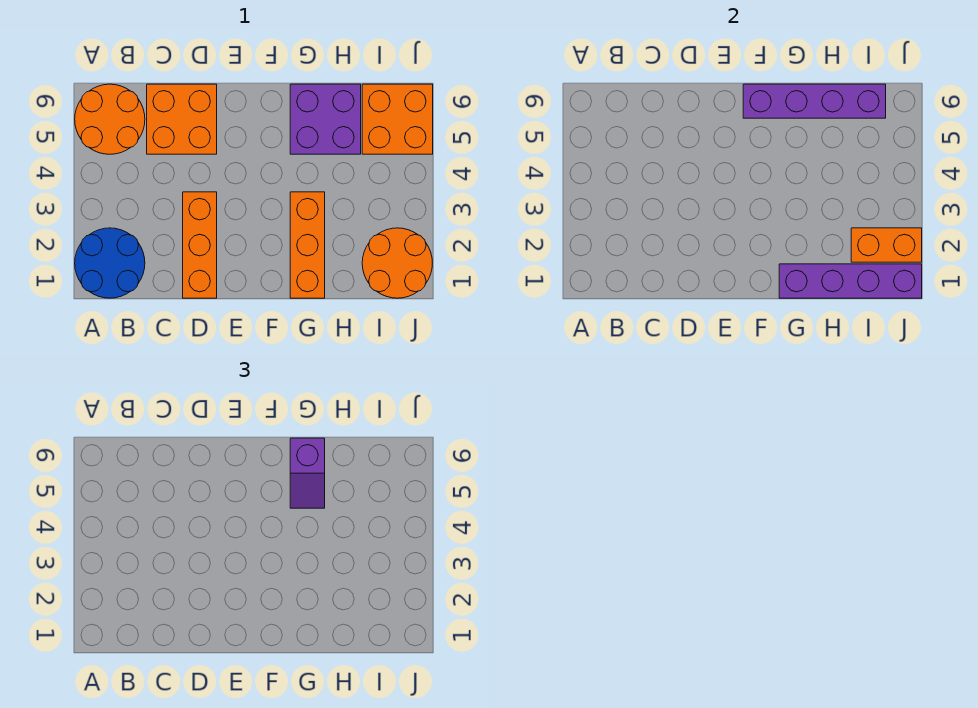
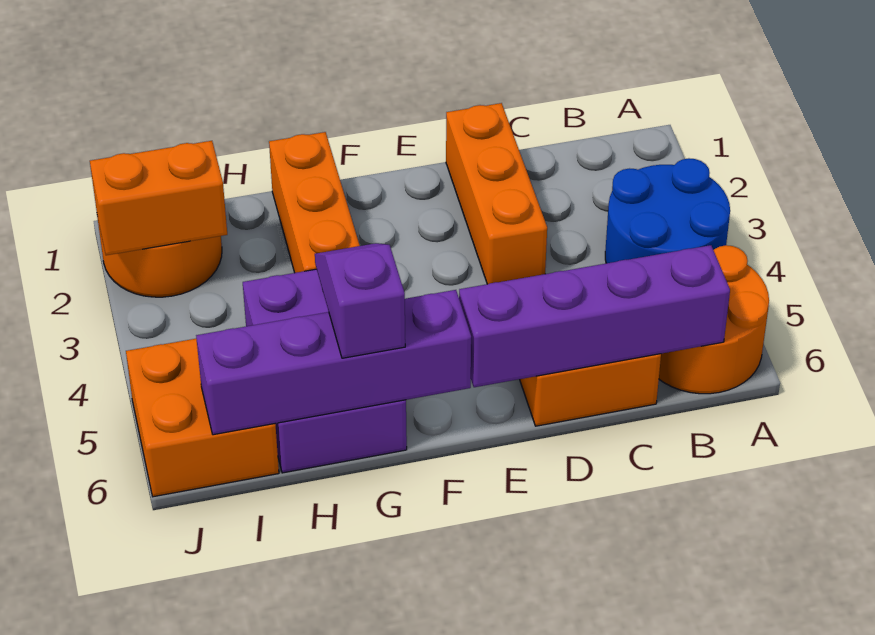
blue 2x2 round brick [75,228,145,298] -> blue 2x2 round brick moved to [605,158,730,263]
purple 1x4 brick [779,264,922,298] -> purple 1x4 brick moved to [459,245,730,387]
purple 2x2 brick [290,84,361,154] -> purple 2x3 brick [243,269,407,473]

